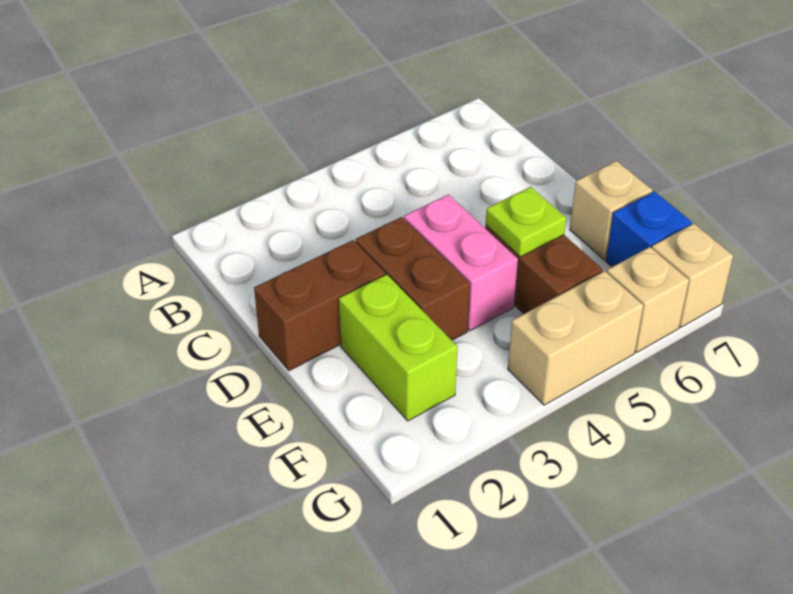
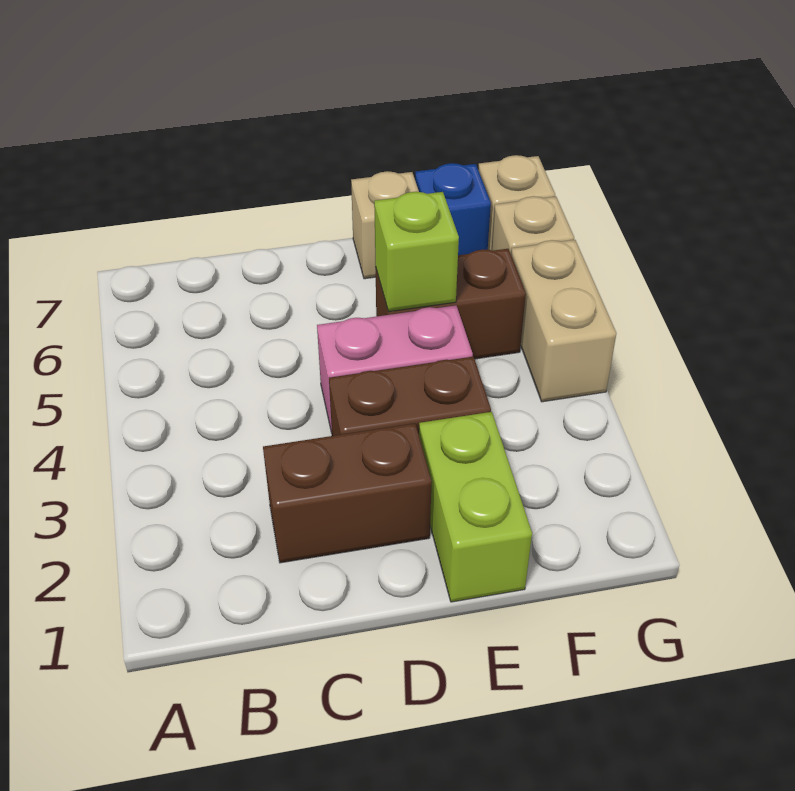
brown 1x2 brick [254,240,385,371] -> brown 1x2 brick turned to [263,424,432,563]
lime 1x2 brick [339,275,458,421] -> lime 1x2 brick turned to [419,412,532,602]
lime 1x1 plate [486,187,566,257] -> lime 1x1 brick [374,192,459,312]

